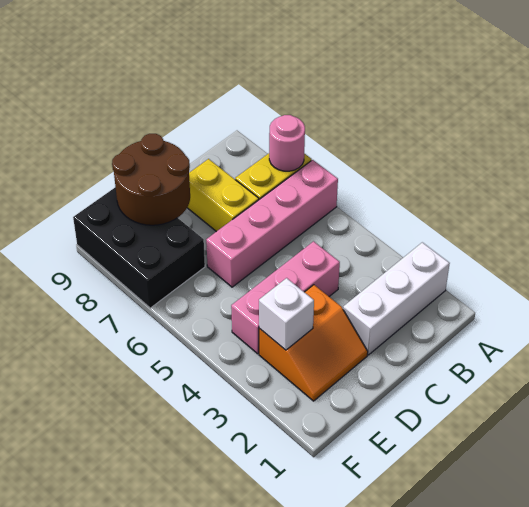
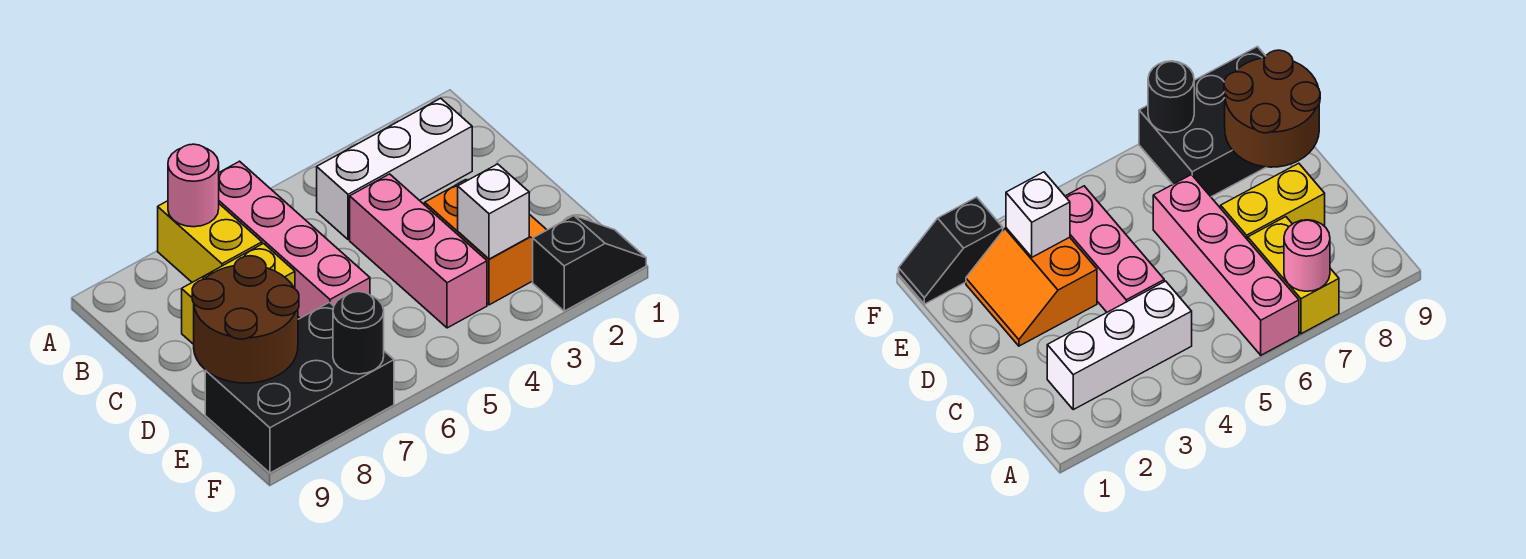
white 1x3 brick [343,242,450,355] -> white 1x3 brick turned to [317,98,472,240]
none -> black 1x2 slope [533,215,646,311]
none -> black 1x1 round brick [333,292,384,374]

